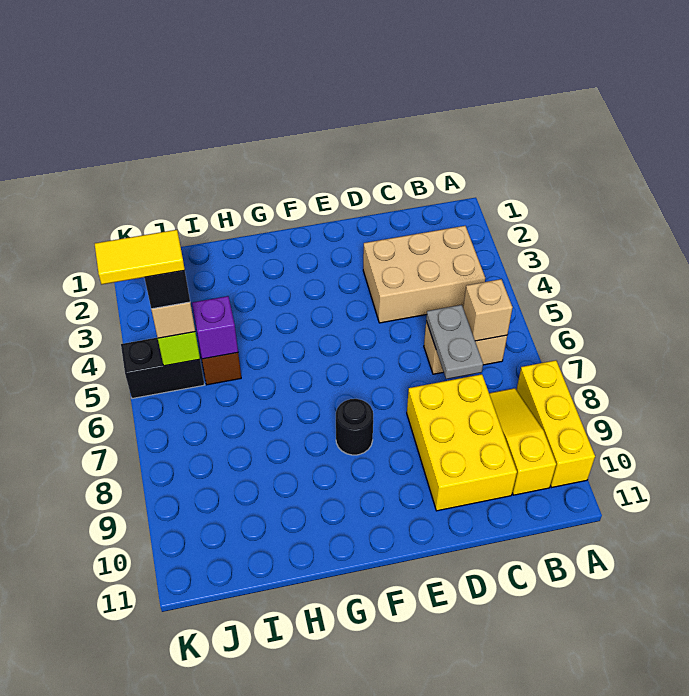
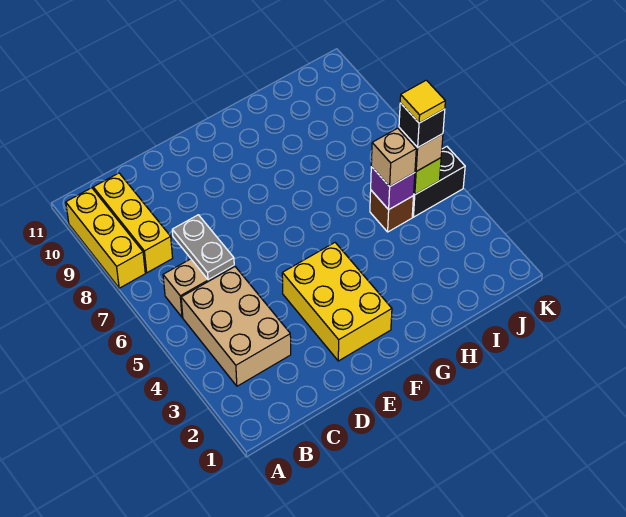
tan 2x3 brick [363,226,485,323] -> tan 2x3 brick turned to [181,267,291,386]
tan 1x1 brick [463,279,513,341] -> tan 1x1 brick moved to [371,128,416,186]
yellow 1x3 slope [489,388,556,495] -> yellow 1x3 brick [93,173,173,273]
yellow 2x3 brick [407,374,517,511] -> yellow 2x3 brick moved to [282,243,392,361]
black 1x1 round brick [336,399,373,455] -> none
yellow 1x2 tile [95,230,185,284] -> yellow 1x1 tile [400,80,445,123]

